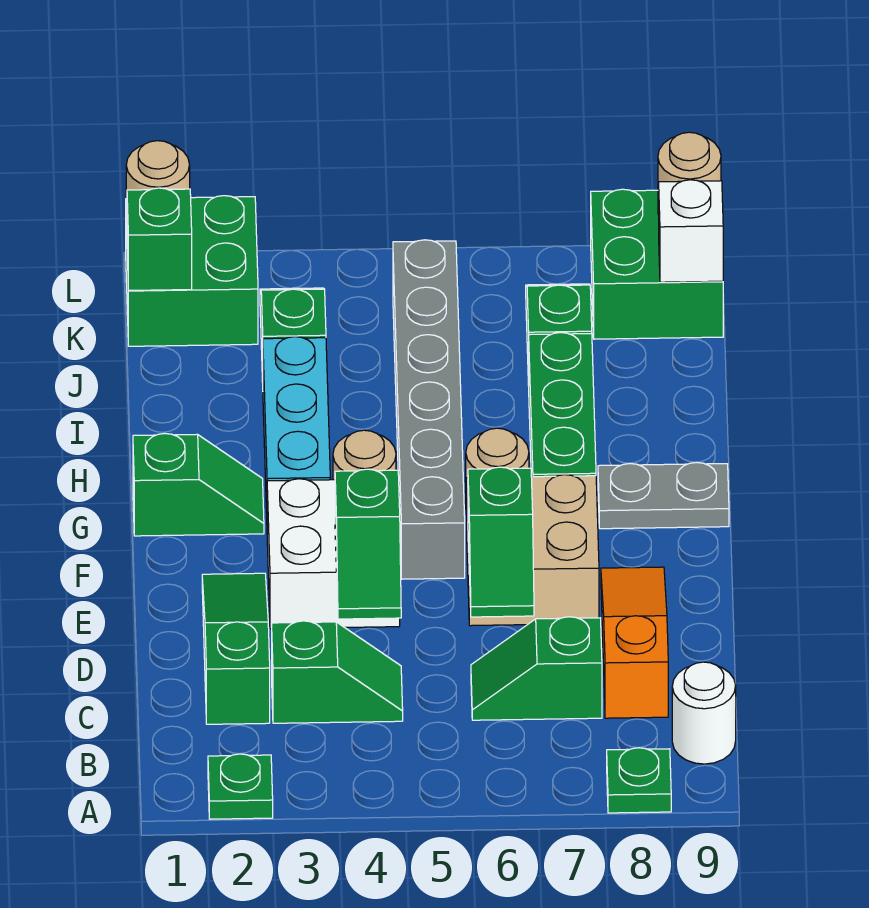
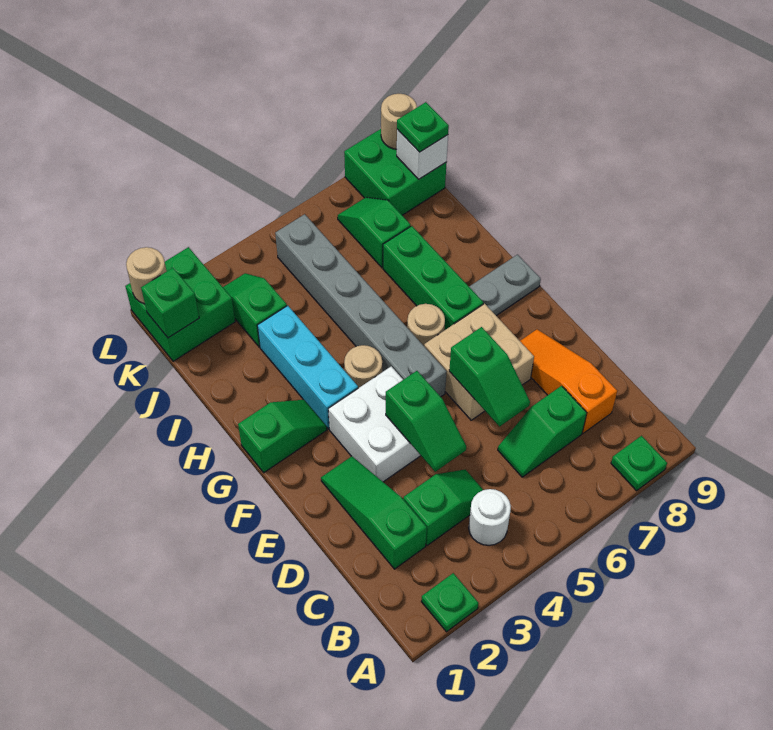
white 1x1 round brick [672,662,736,764] -> white 1x1 round brick moved to [469,489,511,545]
none -> green 1x1 plate [397,102,449,152]

